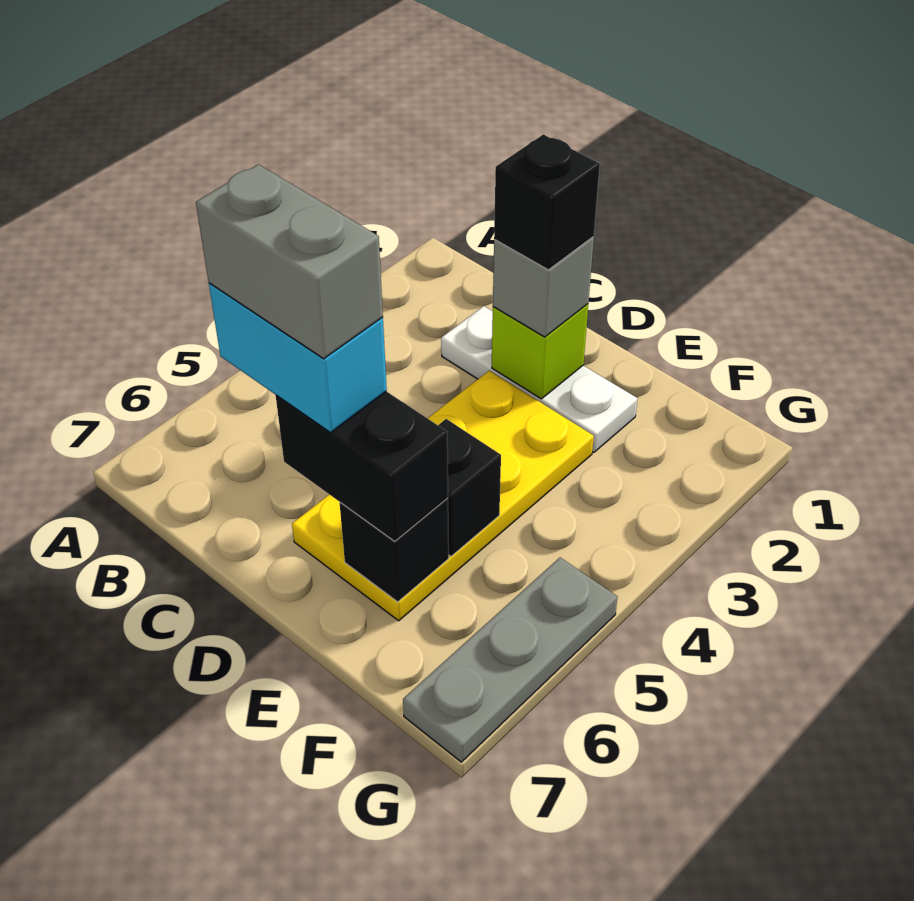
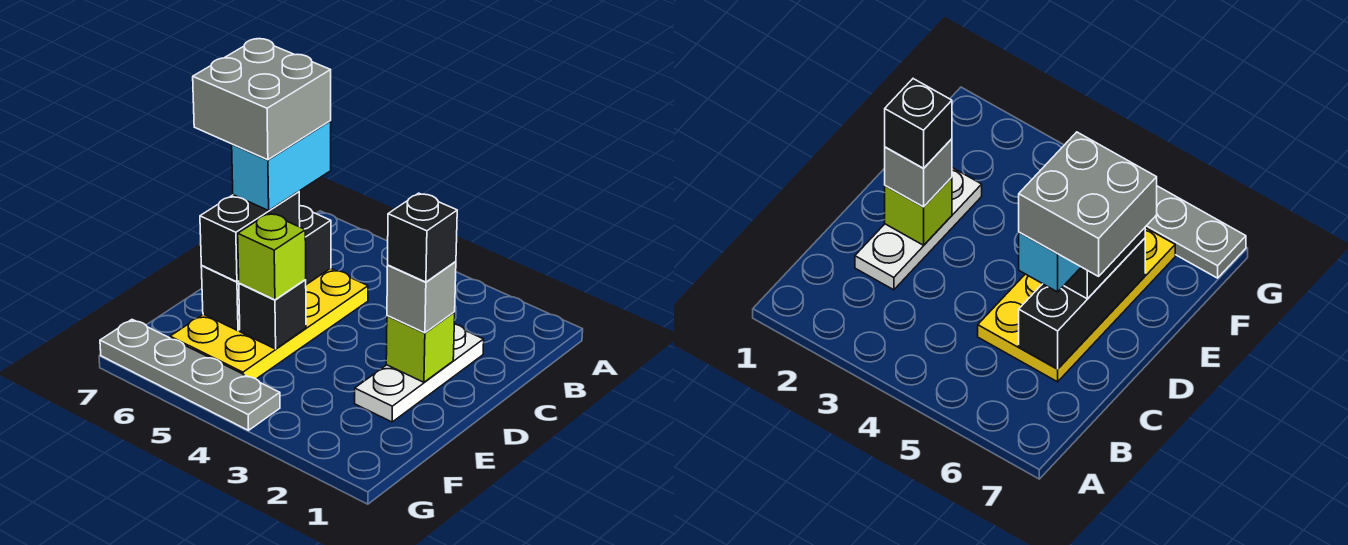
grey 1x2 brick [196,164,383,359] -> grey 2x2 brick [193,39,331,160]
yellow 2x4 plate [292,371,594,621] -> yellow 2x4 plate turned to [170,268,368,379]
none -> lime 1x1 brick [238,213,306,300]
black 1x1 brick [340,498,449,602] -> black 1x3 brick [201,206,331,331]
grey 1x3 plate [403,558,618,762] -> grey 1x4 plate [100,320,280,430]

